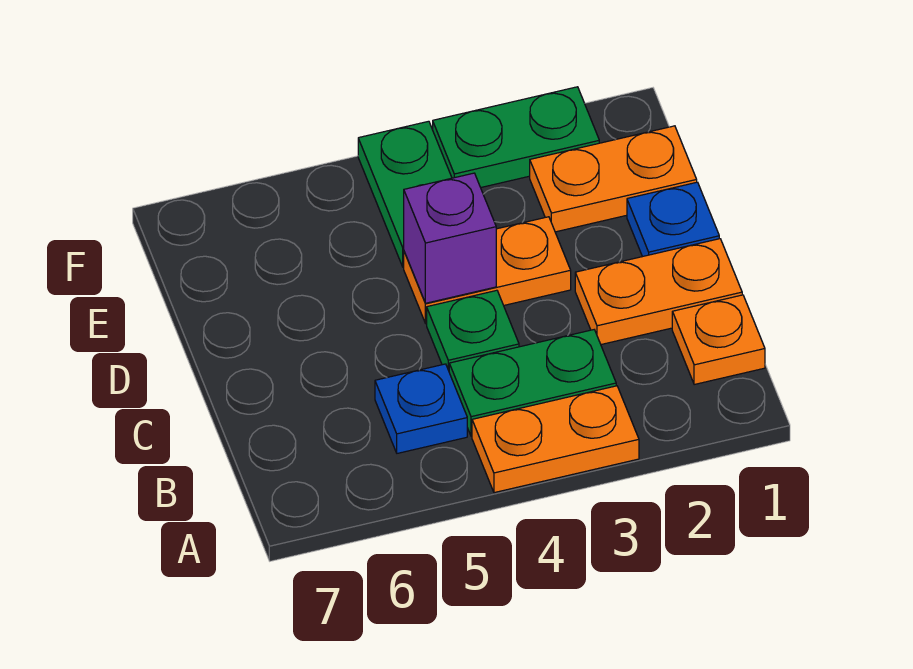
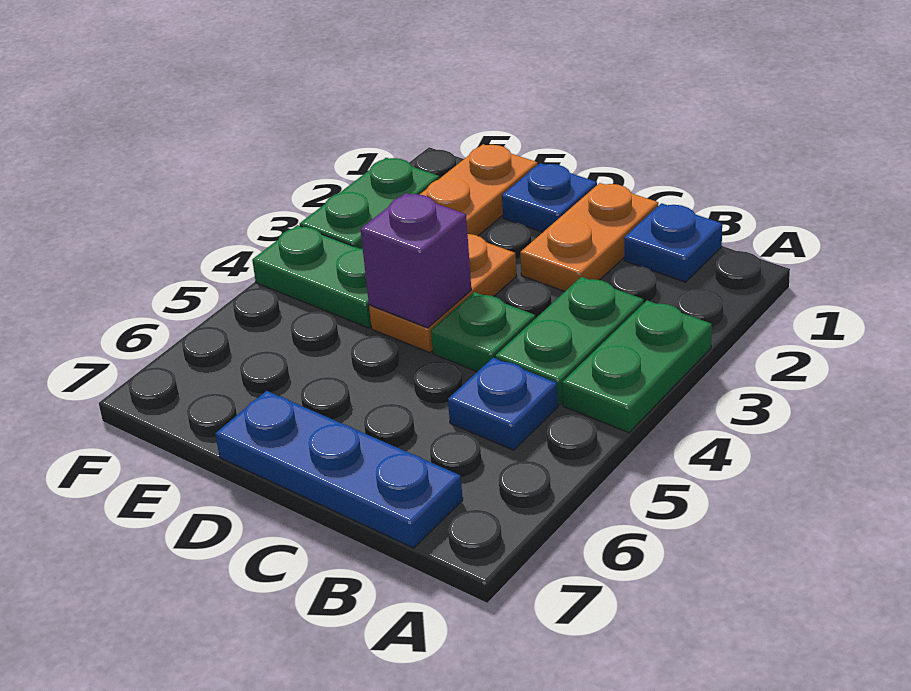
orange 1x2 plate [472,386,639,493] -> green 1x2 plate [562,300,712,433]
orange 1x1 plate [672,295,765,385] -> blue 1x1 plate [624,203,722,282]
none -> blue 1x3 plate [215,391,463,548]

